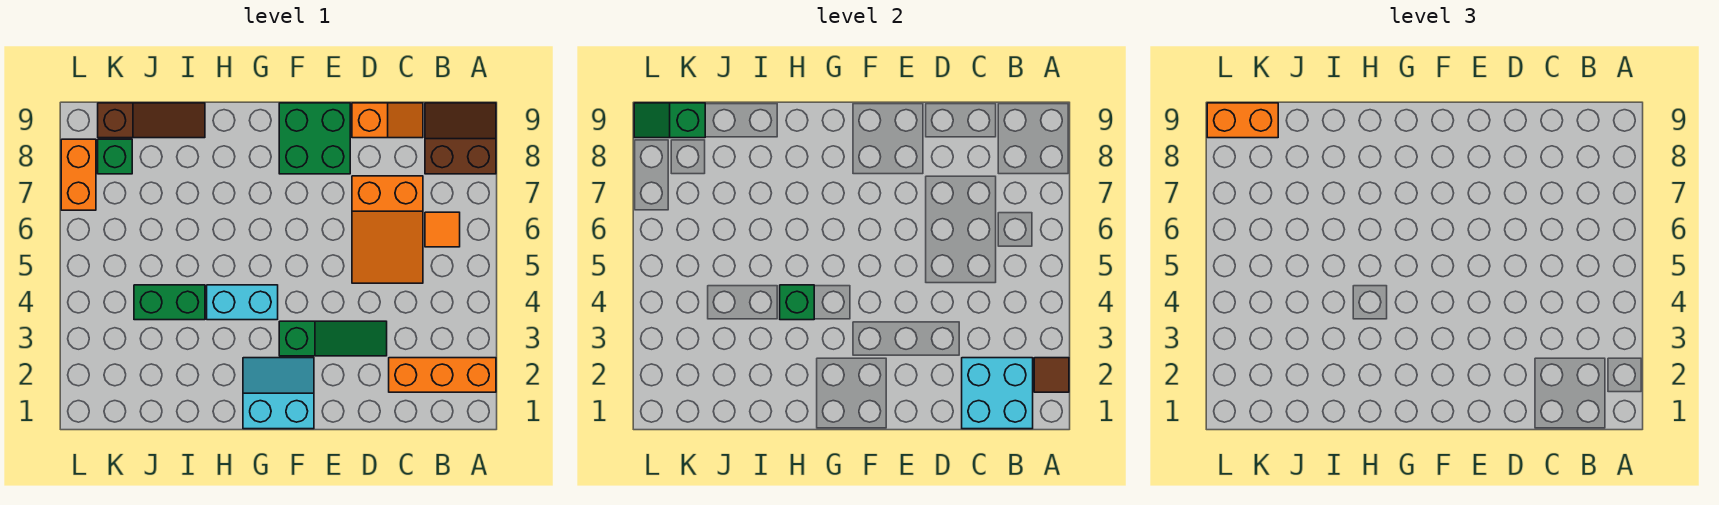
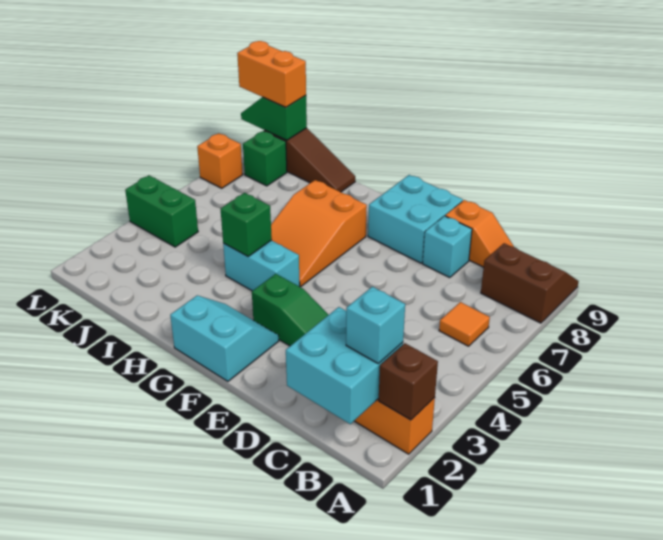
brown 1x1 tile [1034,358,1069,392] -> brown 1x1 brick [379,343,438,420]
none -> cyan 1x1 brick [346,287,405,364]
orange 2x3 slope [352,176,423,283] -> orange 2x3 slope moved to [271,180,367,287]
none -> cyan 1x1 brick [423,216,472,278]
green 2x2 brick [279,103,350,174] -> cyan 2x2 brick [368,175,463,263]
green 1x2 brick [134,285,205,320] -> green 1x2 brick moved to [125,175,198,247]
orange 1x2 brick [61,139,96,210] -> orange 1x1 brick [197,133,243,188]

